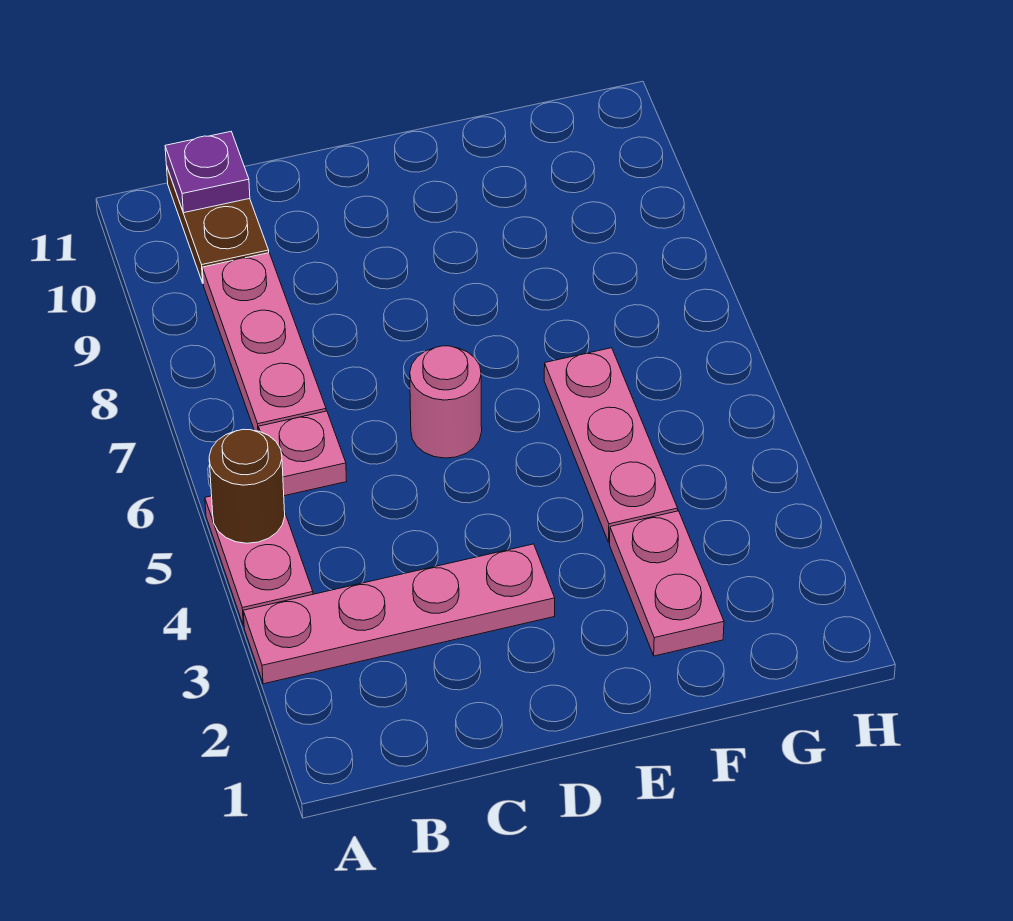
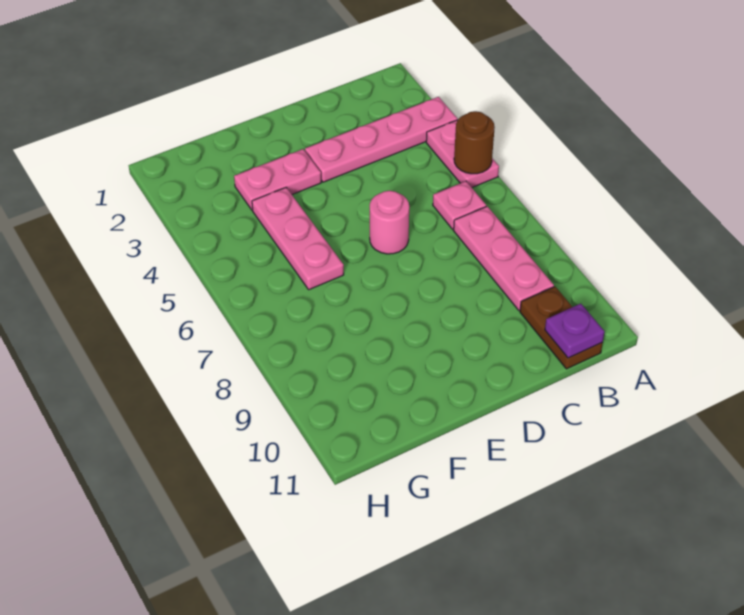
pink 1x2 plate [610,511,724,656] -> pink 1x2 plate turned to [234,149,321,210]

